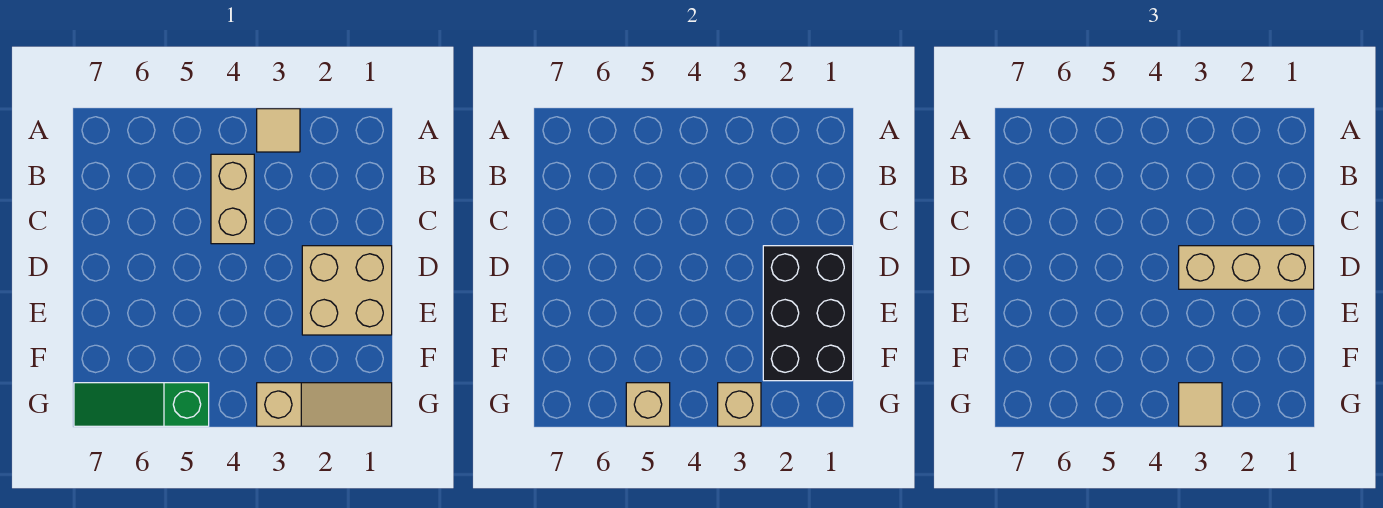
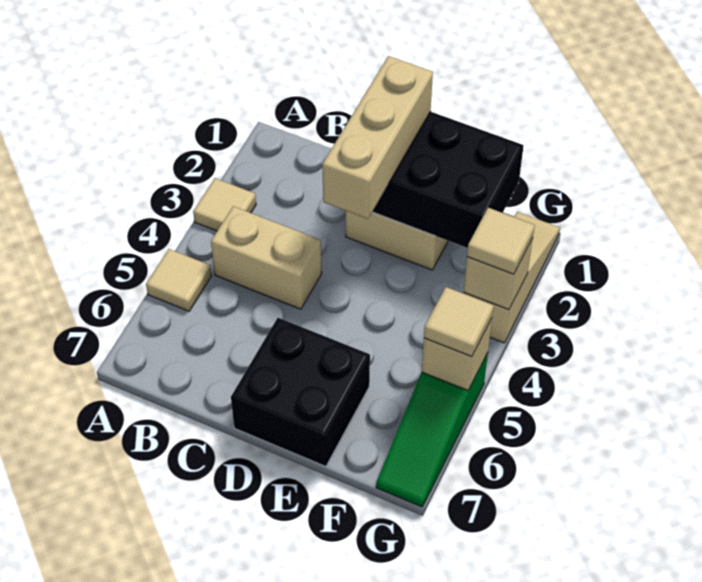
none -> tan 1x1 tile [146,249,211,311]
none -> black 2x2 brick [231,318,370,467]
none -> tan 1x1 tile [424,287,494,357]

